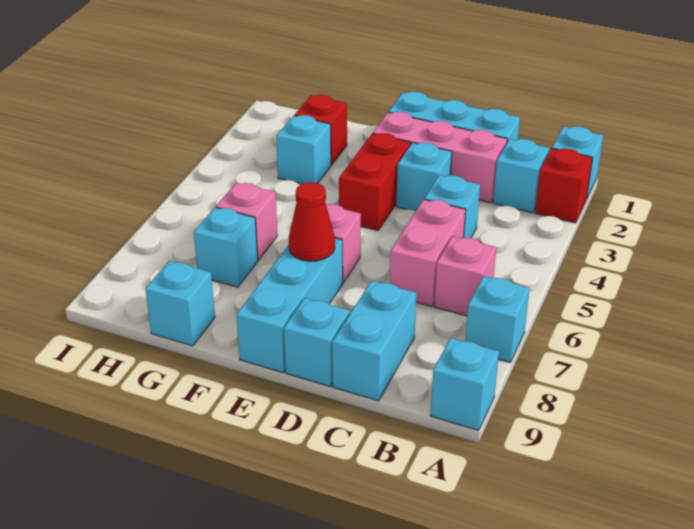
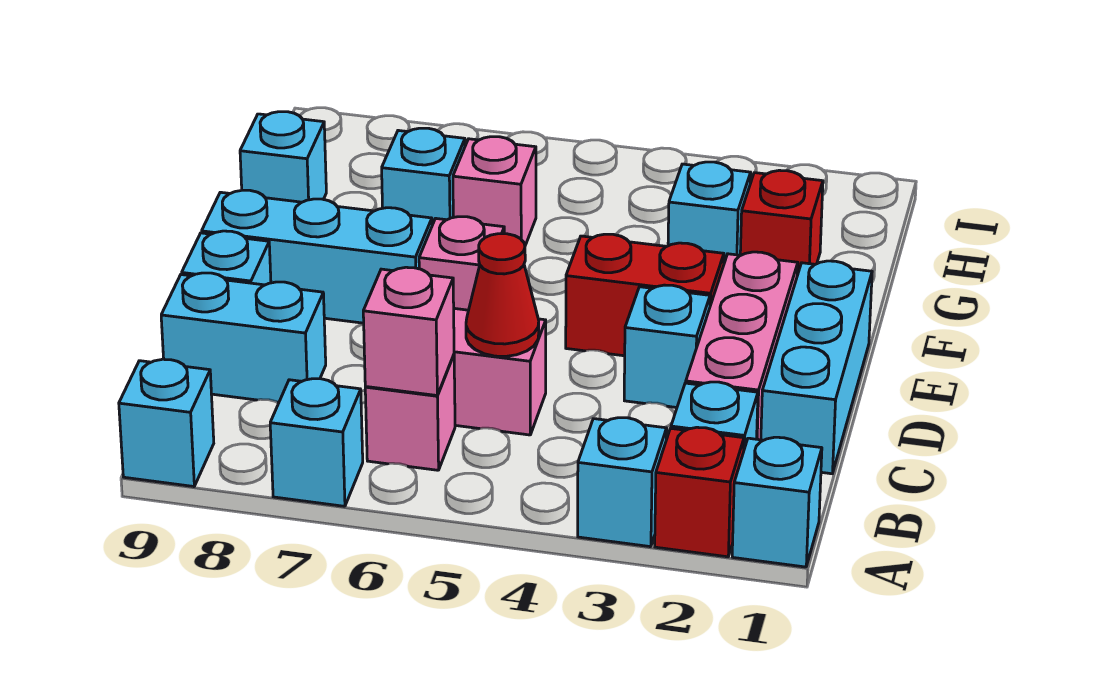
none -> pink 1x1 brick [363,267,454,396]
cyan 1x1 brick [424,175,480,238] -> cyan 1x1 brick moved to [578,418,667,547]
red 1x1 cone [289,182,335,261] -> red 1x1 cone moved to [466,234,539,356]

